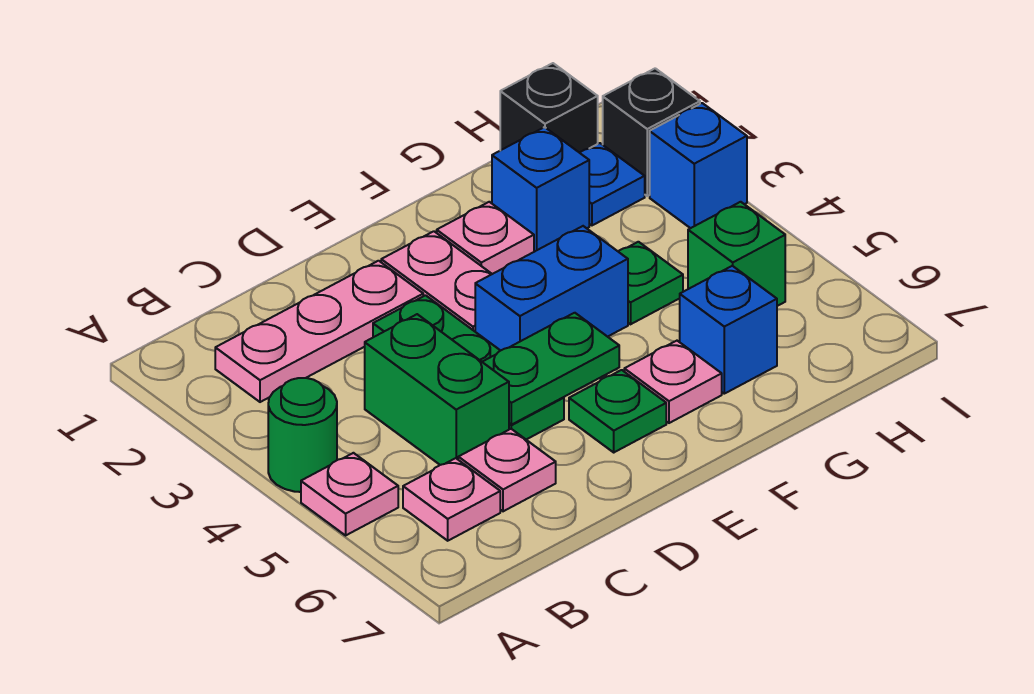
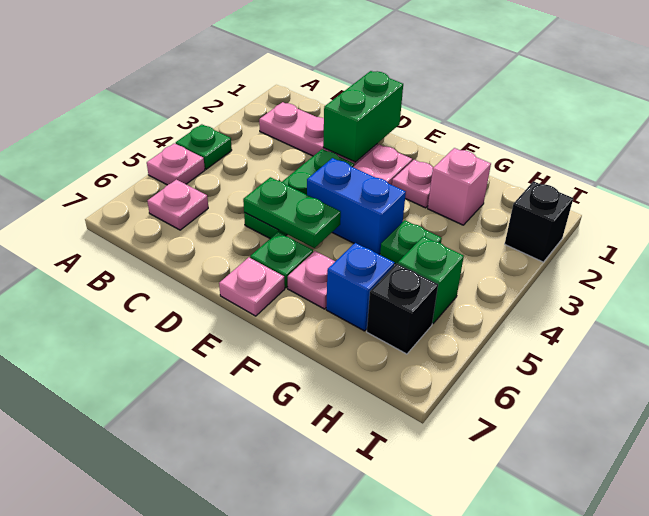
green 1x1 round brick [268,378,337,492] -> green 1x1 plate [176,124,232,169]
green 1x2 brick [365,314,509,465] -> green 1x2 brick moved to [323,71,403,162]
pink 1x1 plate [458,429,556,511] -> pink 1x1 plate moved to [219,257,285,316]
blue 1x1 brick [492,127,589,252] -> pink 1x1 brick [428,148,491,225]
black 1x1 brick [500,63,598,153] -> black 1x1 brick moved to [367,264,438,354]
blue 1x1 plate [580,143,645,225] -> none
blue 1x1 brick [650,103,747,228] -> none

